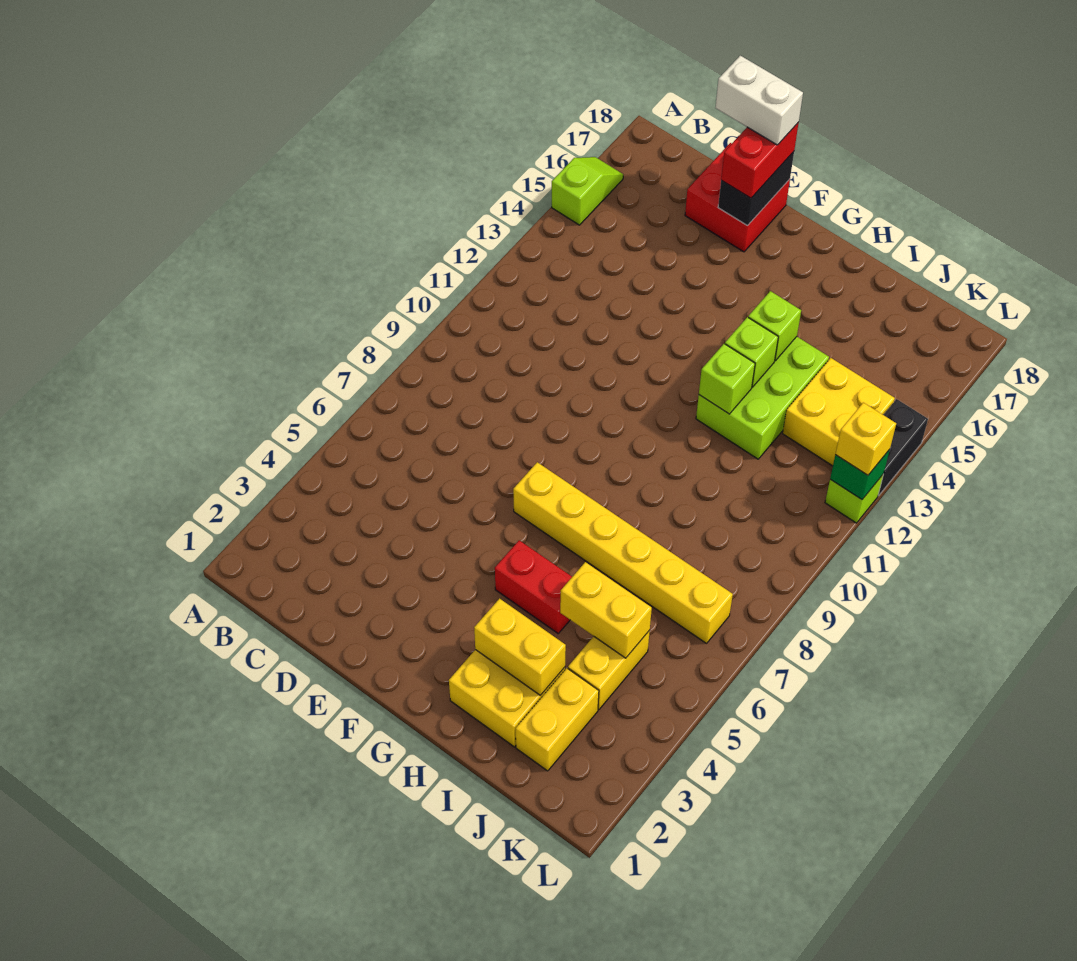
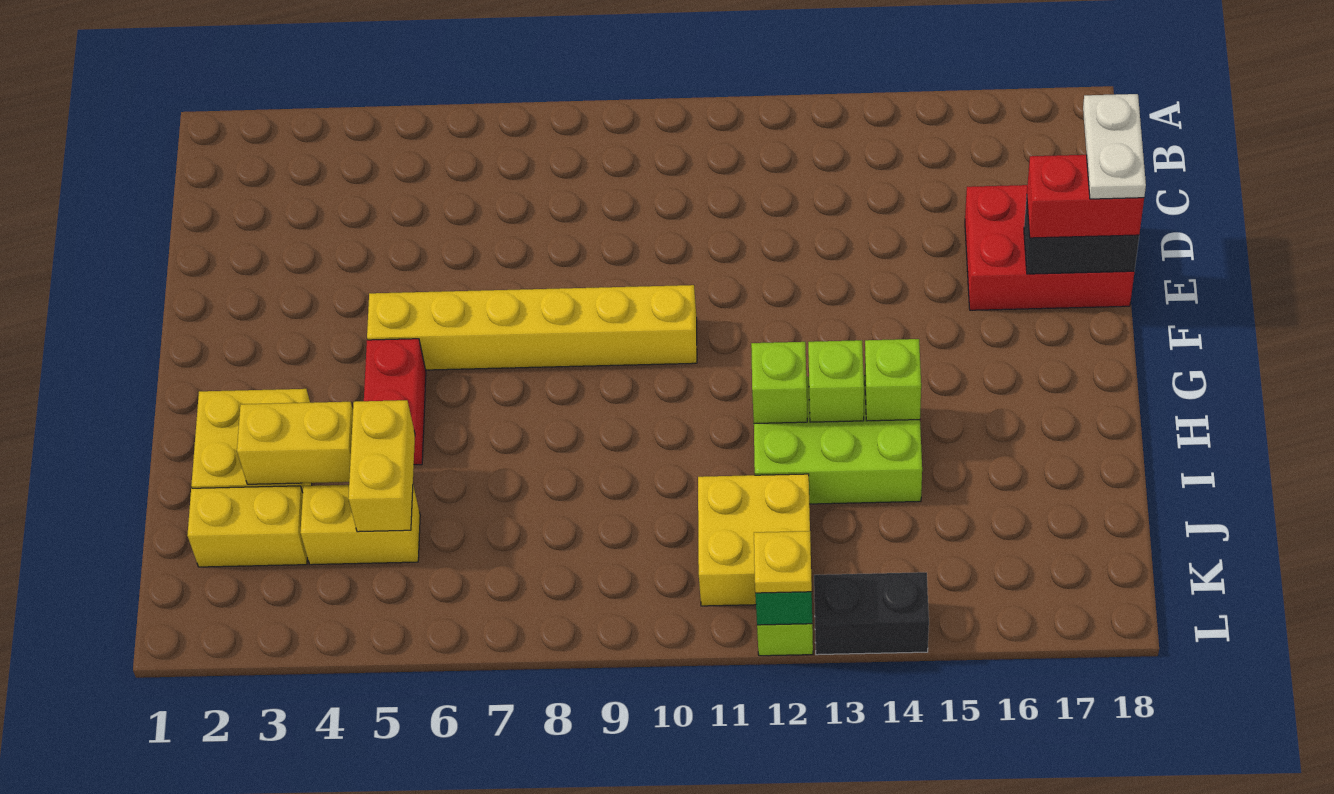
lime 1x2 slope [552,157,623,225] -> none
red 2x2 brick [685,143,790,252] -> red 2x3 brick [965,185,1134,310]
white 1x2 brick [715,56,803,145] -> white 1x2 plate [1083,94,1146,199]
yellow 1x6 brick [513,462,733,643] -> yellow 1x6 brick turned to [367,285,697,370]
yellow 1x2 brick [474,599,566,695] -> yellow 1x2 brick turned to [237,402,353,484]
yellow 2x2 brick [783,358,895,466] -> yellow 2x2 brick moved to [698,474,810,606]
yellow 1x1 brick [835,403,896,475] -> yellow 1x1 plate [754,531,812,593]

